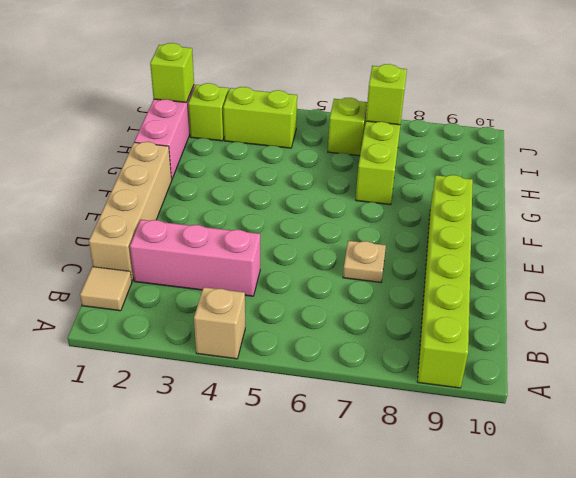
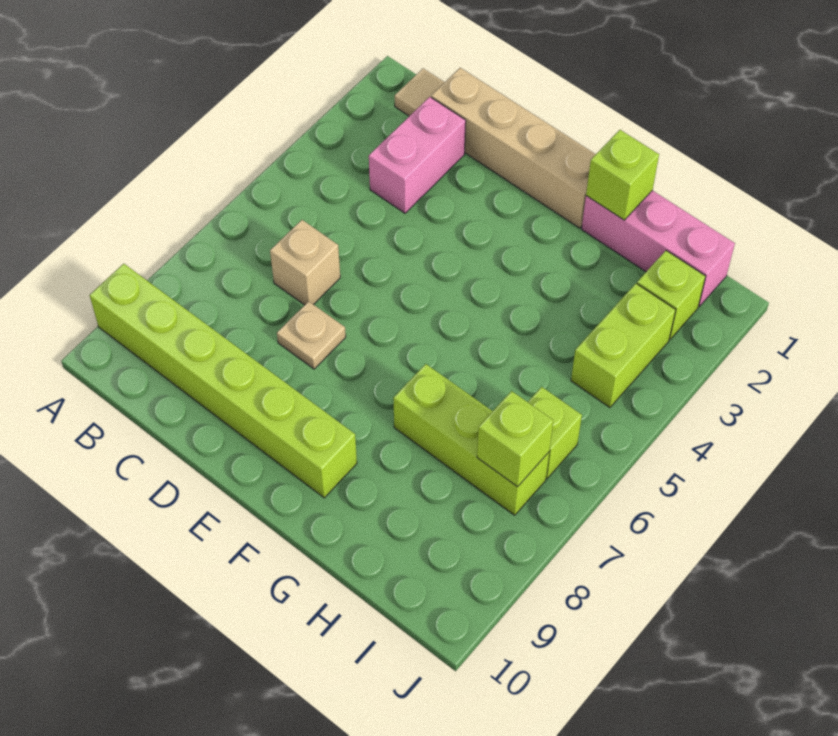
tan 1x1 brick [194,287,245,359] -> tan 1x1 brick moved to [270,220,340,305]
pink 1x3 brick [130,220,260,296] -> pink 1x2 brick [369,97,466,213]
lime 1x1 brick [150,43,194,103] -> lime 1x1 brick moved to [586,130,659,220]

